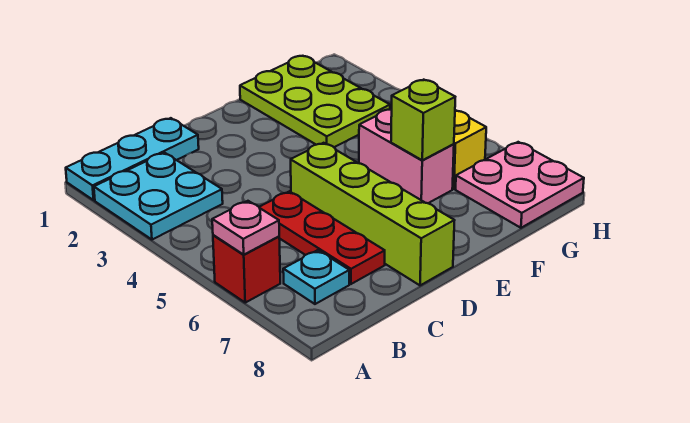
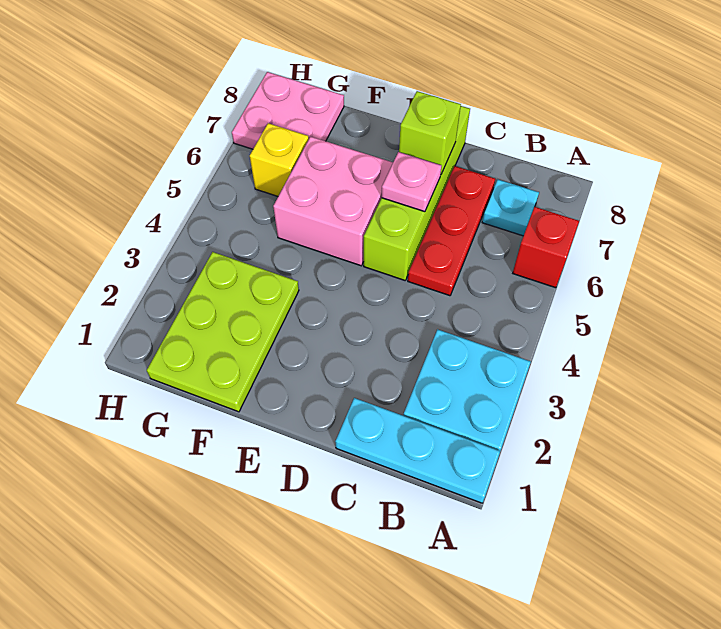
pink 1x1 plate [212,201,279,254] -> pink 1x1 plate moved to [382,152,441,212]
pink 1x2 brick [359,109,454,203] -> pink 2x2 brick [273,137,393,266]
lime 1x1 brick [391,80,455,160] -> lime 1x1 brick moved to [399,91,461,174]

